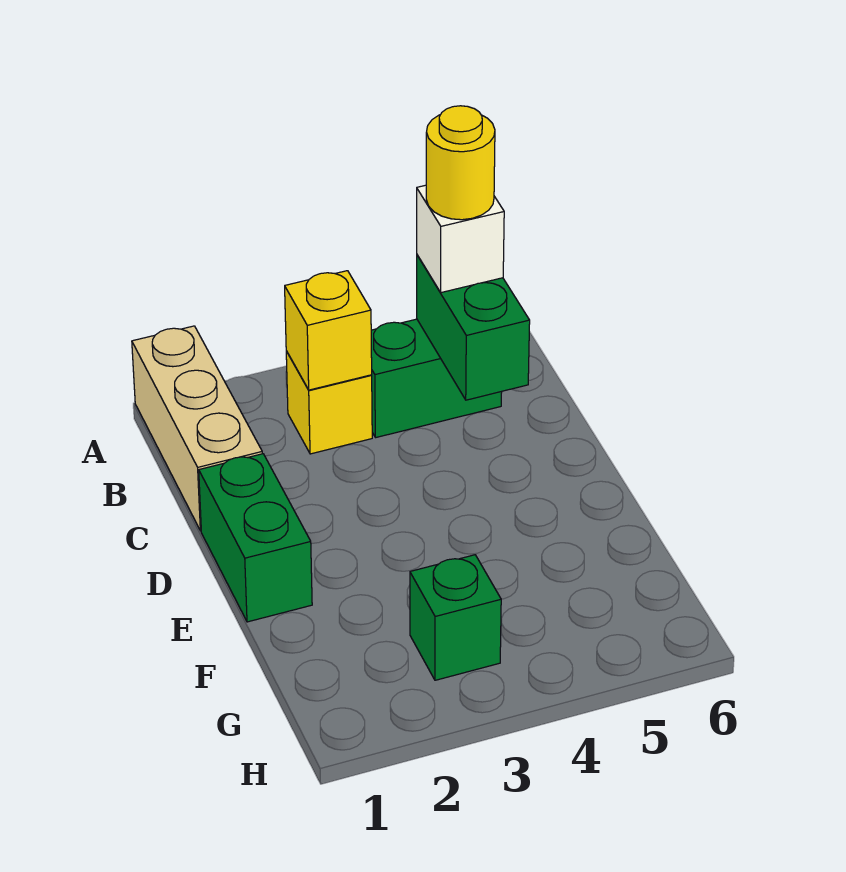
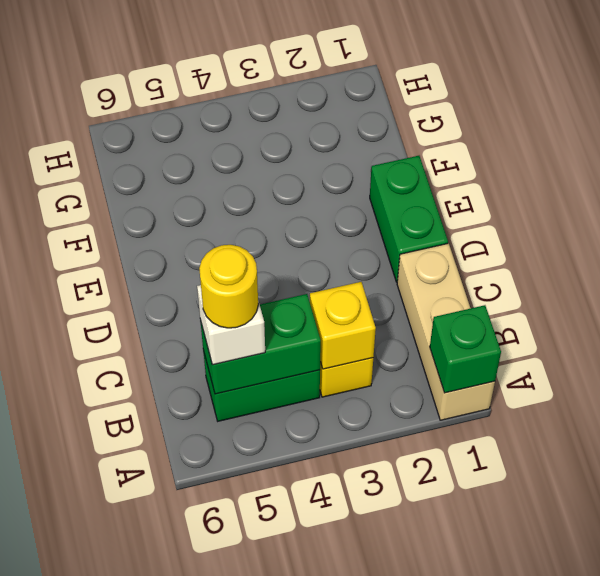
green 1x2 brick [417,255,530,400] -> green 1x2 brick turned to [200,294,321,394]
green 1x1 brick [410,555,501,680] -> green 1x1 brick moved to [430,305,501,393]

